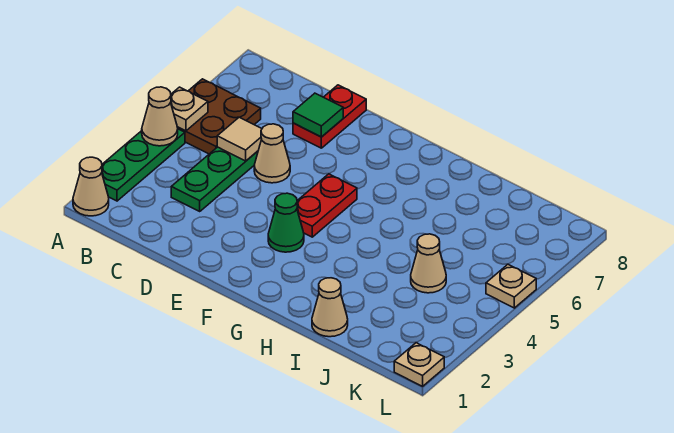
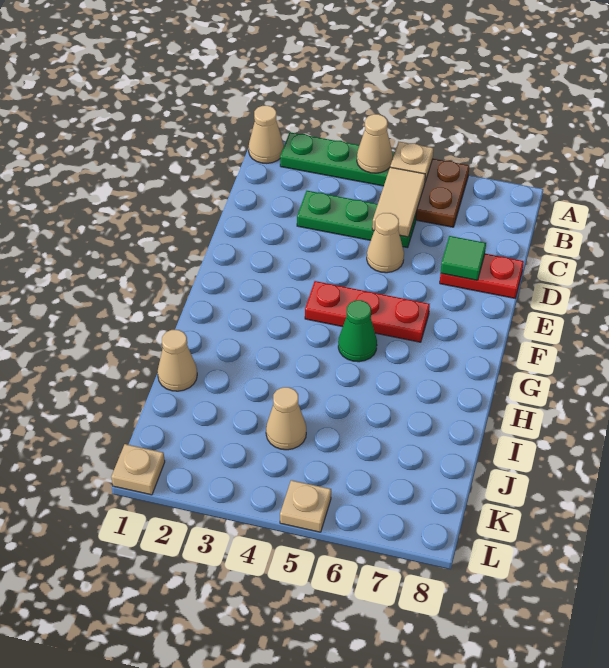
tan 1x1 tile [217,117,262,161] -> tan 1x2 tile [372,167,425,237]
green 1x1 cone [268,193,304,252] -> green 1x1 cone moved to [338,300,377,362]
red 1x2 plate [297,174,357,237] -> red 1x3 plate [305,281,430,342]

